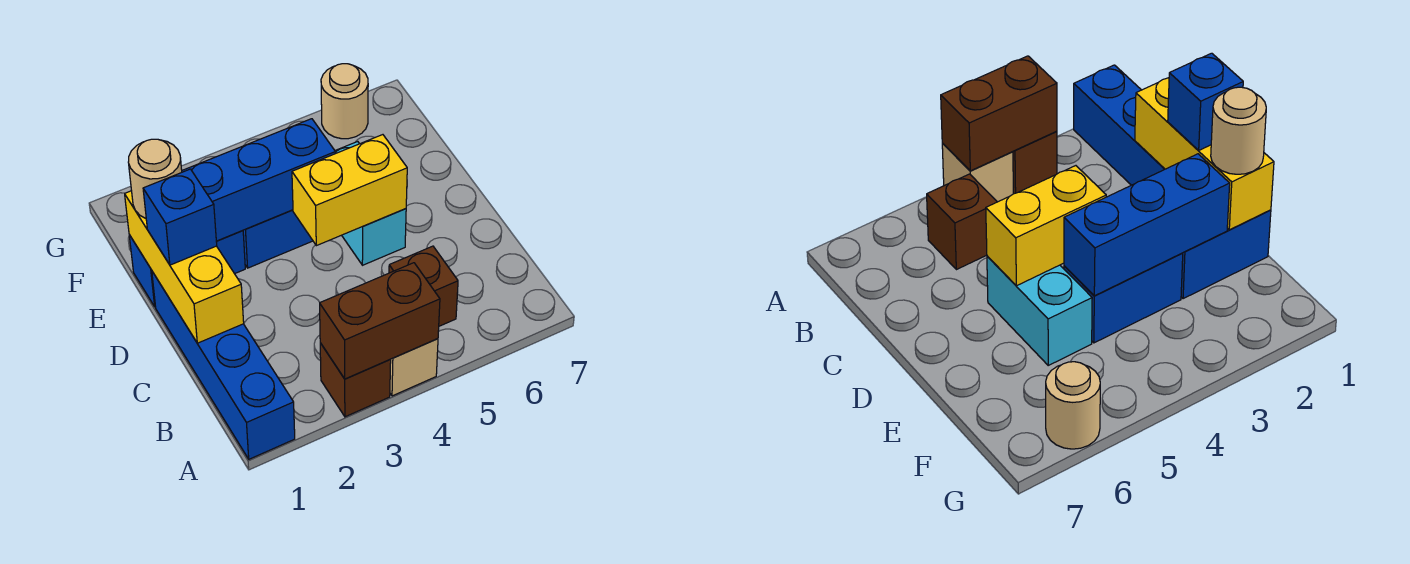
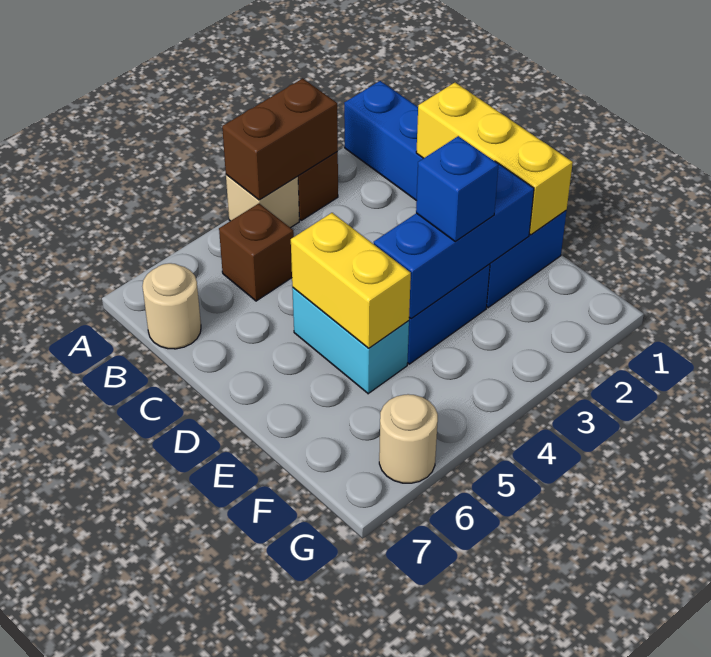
blue 1x1 brick [143,169,217,265] -> blue 1x1 brick moved to [416,136,499,242]
yellow 1x2 brick [292,135,407,246] -> yellow 1x2 brick turned to [291,213,411,348]
tan 1x1 round brick [128,139,182,218] -> tan 1x1 round brick moved to [142,263,201,349]

